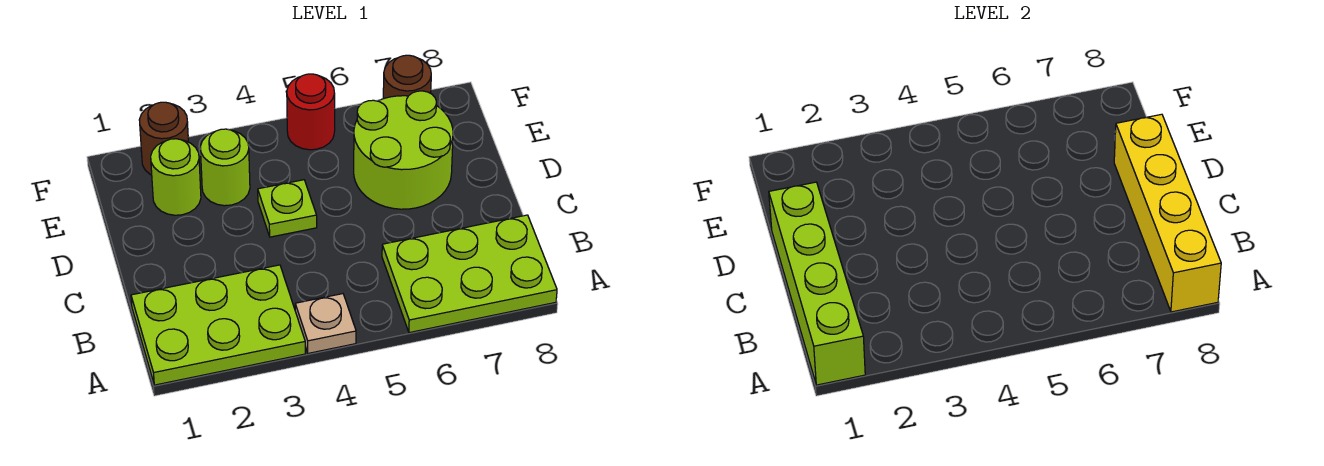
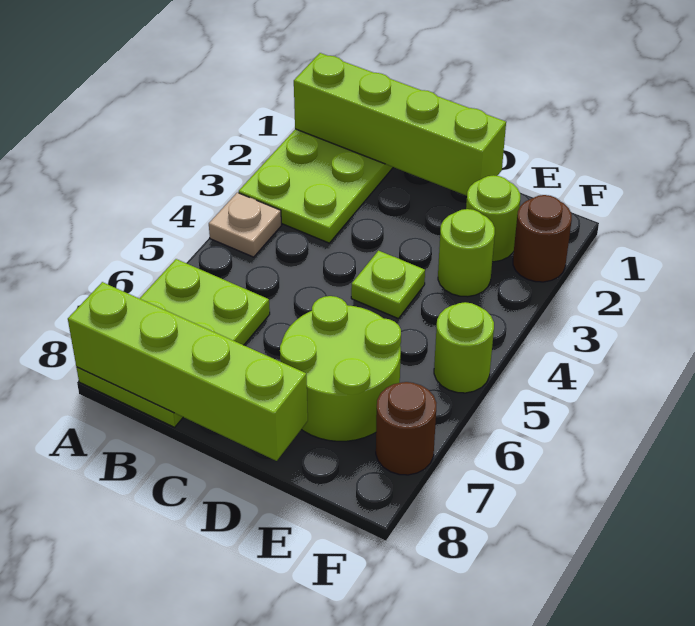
yellow 1x4 brick [1114,114,1221,312] -> lime 1x4 brick [68,282,308,461]
red 1x1 round brick [287,74,335,150] -> lime 1x1 round brick [434,302,494,393]

